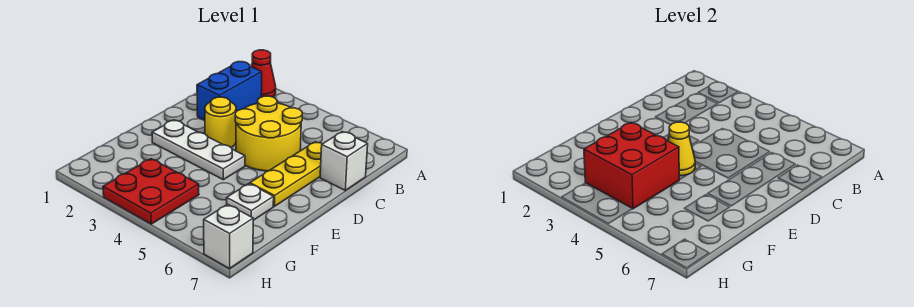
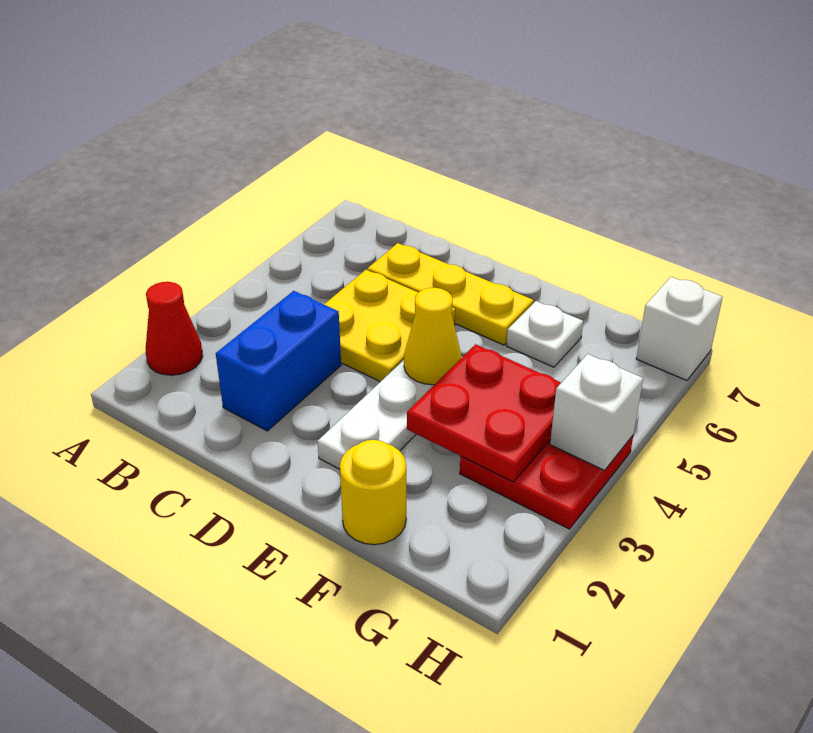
blue 1x2 brick [197,62,262,121] -> blue 1x2 brick turned to [216,291,341,431]
yellow 2x2 round brick [235,96,302,171] -> yellow 2x2 plate [324,270,455,382]
white 1x1 brick [320,132,368,190] -> white 1x1 brick moved to [550,354,643,470]
yellow 1x1 round brick [205,97,236,147] -> yellow 1x1 round brick moved to [340,440,406,545]
red 2x2 brick [584,123,679,209] -> red 2x2 plate [407,344,561,482]

